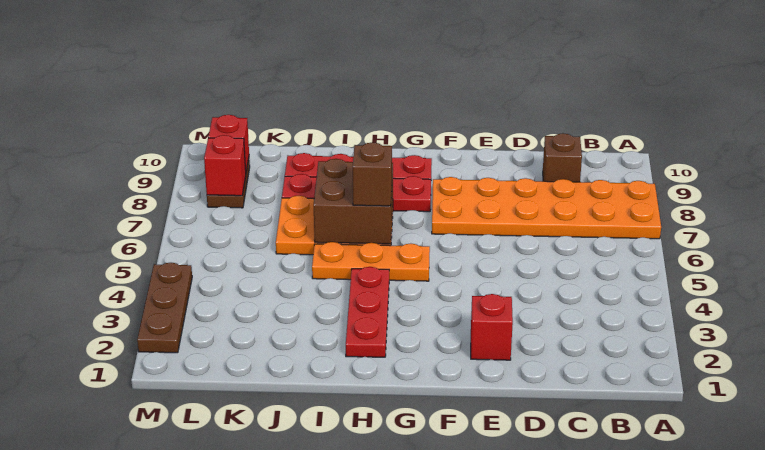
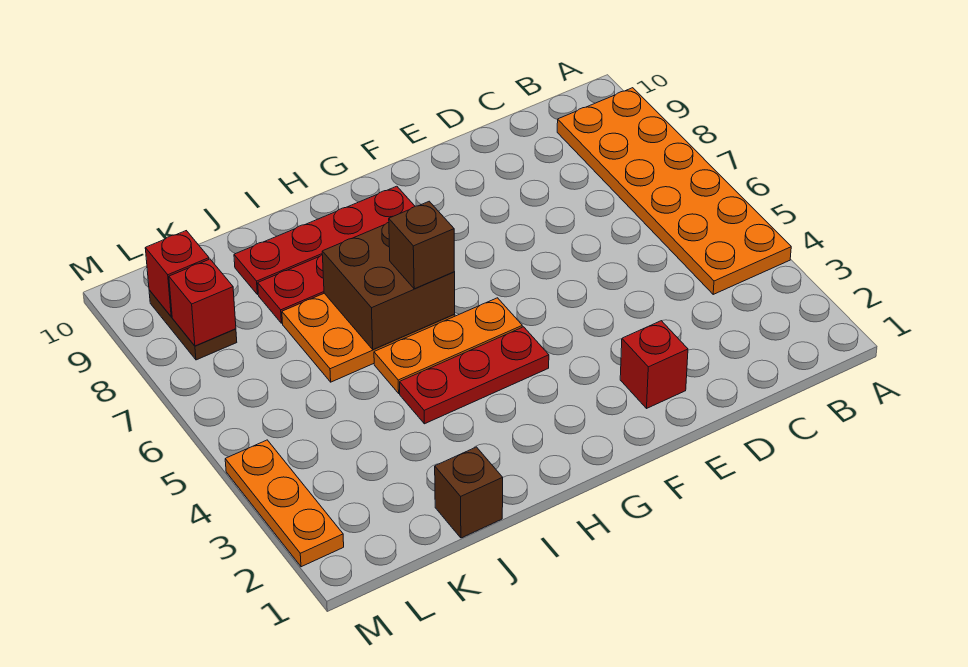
orange 2x6 plate [432,177,661,239] -> orange 2x6 plate turned to [557,88,791,294]
brown 1x1 brick [543,133,582,182] -> brown 1x1 brick moved to [435,447,503,538]
red 1x3 plate [346,267,389,357] -> red 1x3 plate turned to [400,327,549,424]
brown 1x3 plate [137,263,192,353] -> orange 1x3 plate [225,440,344,567]

